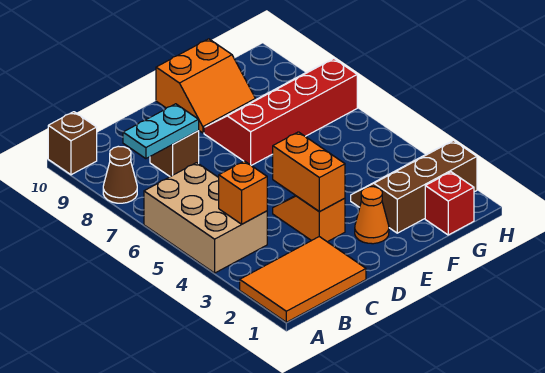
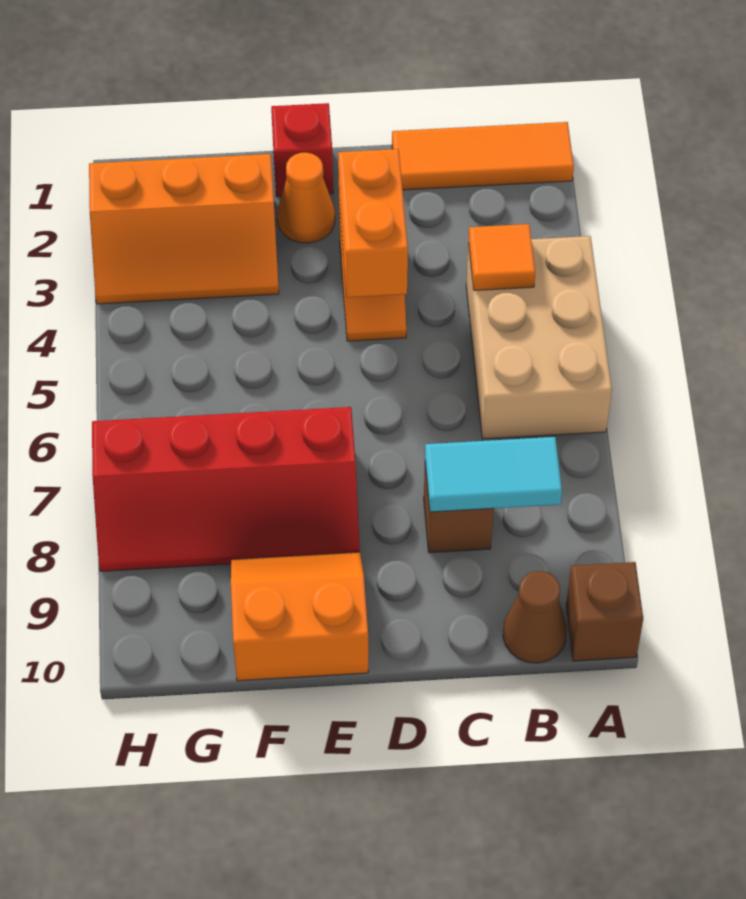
orange 2x3 tile [240,237,366,322] -> orange 1x3 tile [392,122,574,190]
brown 1x1 cone [103,146,137,203] -> brown 1x1 cone moved to [503,571,567,663]
orange 1x1 brick [219,161,267,224] -> orange 1x1 tile [469,224,535,291]
cyan 1x2 plate [123,104,199,159] -> cyan 1x2 tile [425,437,562,512]
brown 2x3 slope [351,141,477,233] -> orange 2x3 slope [89,154,279,304]
red 1x1 brick [425,172,474,235] -> red 1x1 brick moved to [271,103,333,197]

